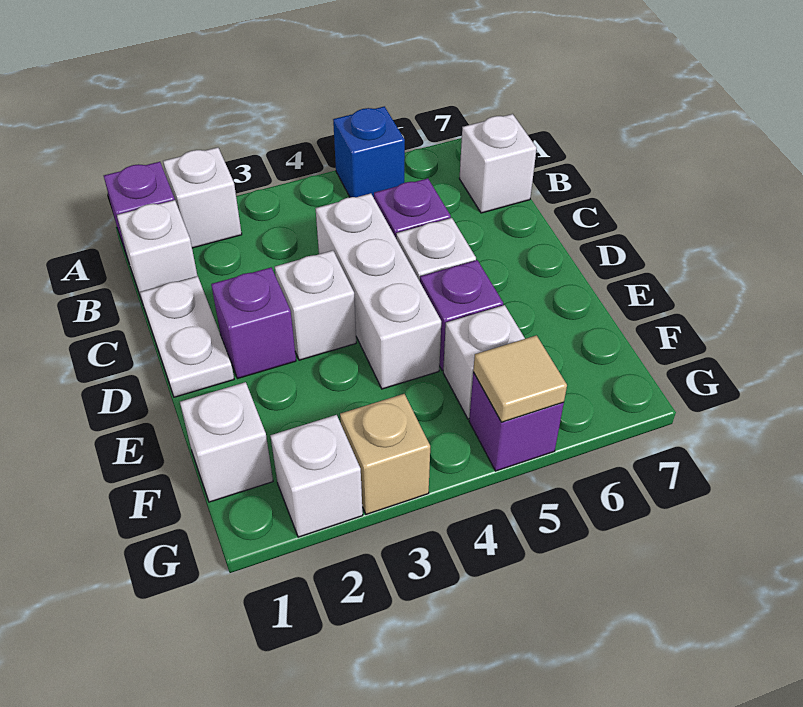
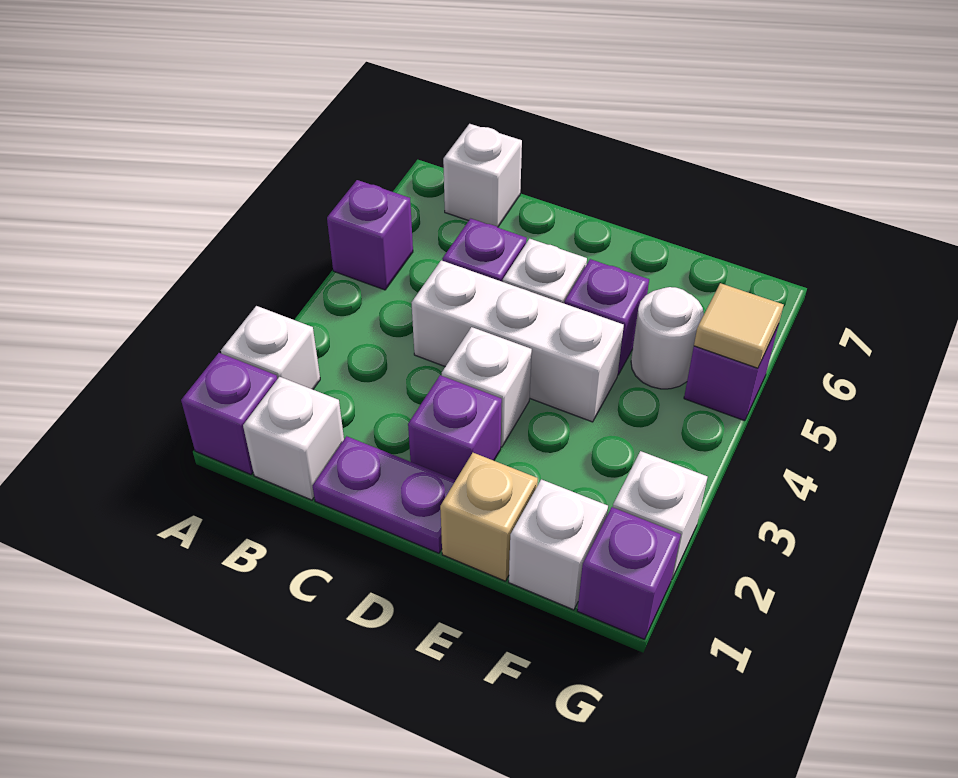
blue 1x1 brick [333,106,405,198] -> purple 1x1 brick [327,180,413,290]
white 1x2 plate [140,276,234,397] -> purple 1x2 plate [313,436,456,553]
white 1x1 brick [443,305,525,419] -> white 1x1 round brick [631,287,704,389]
none -> purple 1x1 brick [577,507,681,639]
tan 1x1 brick [340,394,430,514] -> tan 1x1 brick moved to [440,453,538,581]

